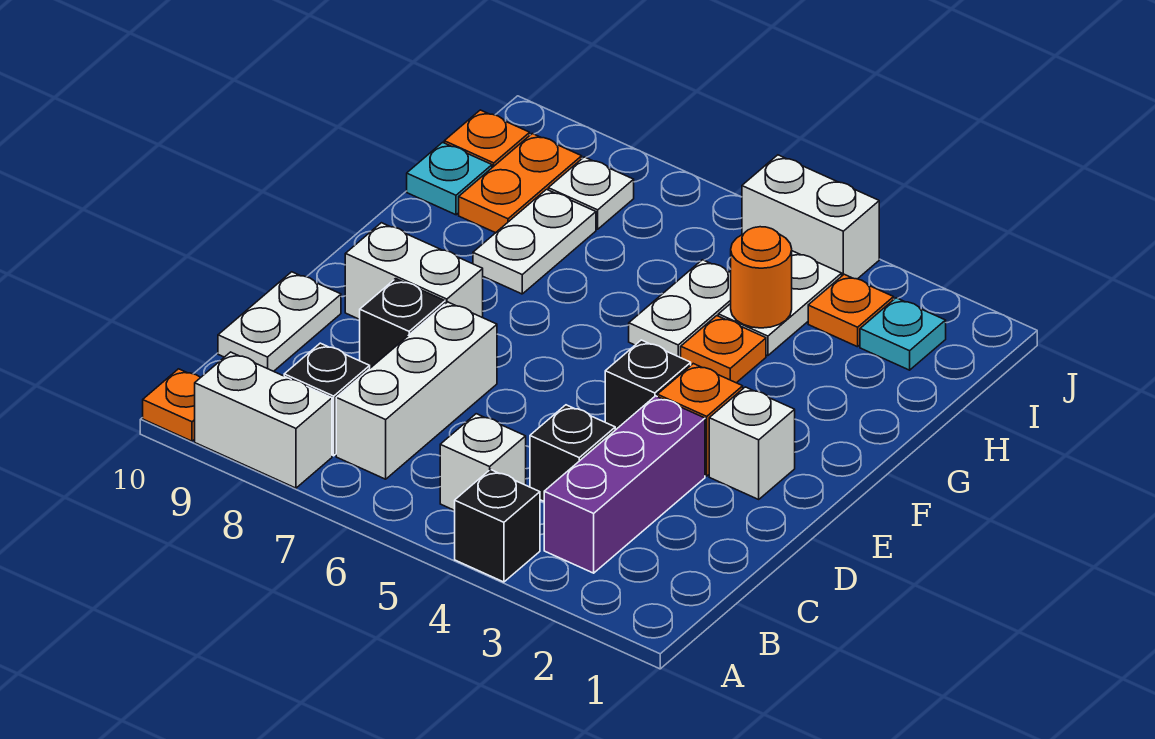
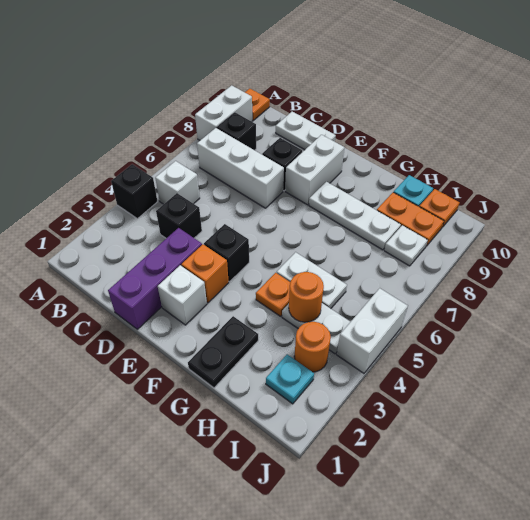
purple 1x3 brick [544,396,705,573] -> purple 1x3 brick turned to [108,228,202,329]
none -> black 1x2 plate [188,316,258,388]
white 1x2 plate [473,189,596,294] -> white 1x3 plate [309,182,401,250]
orange 1x1 plate [808,274,894,347] -> orange 1x1 round brick [294,322,331,372]

